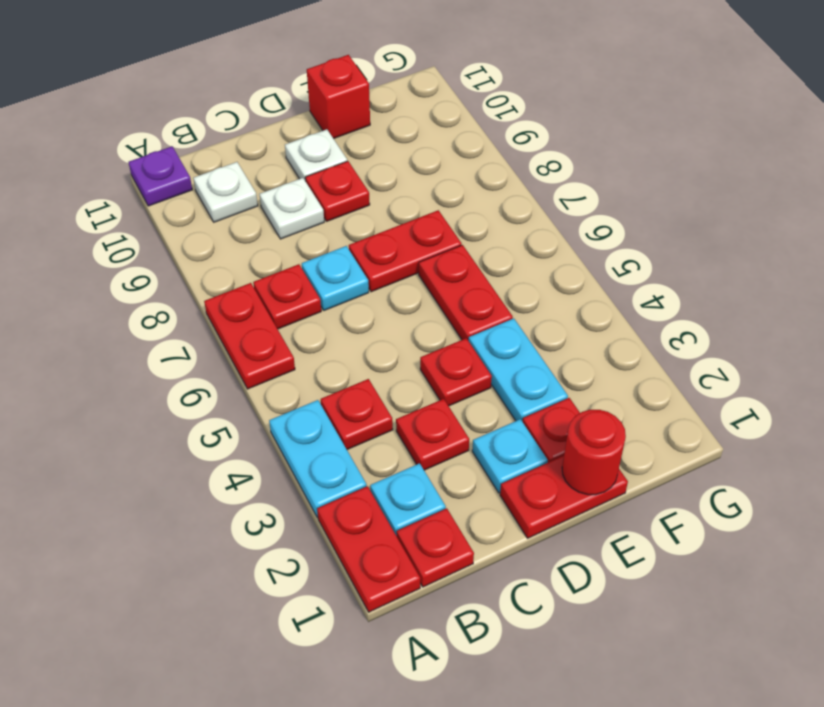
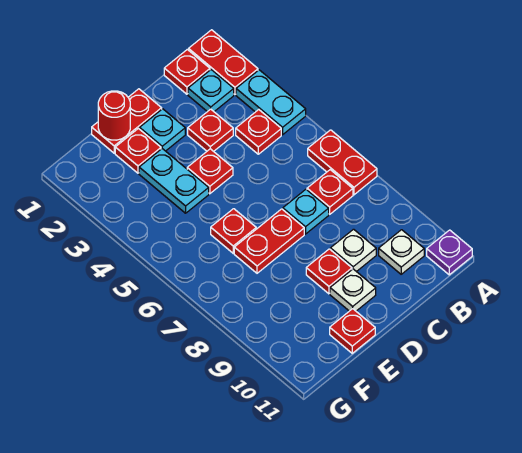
red 1x2 plate [419,245,513,341] -> red 1x1 plate [211,209,256,253]
red 1x1 brick [307,55,370,139] -> red 1x1 plate [330,309,375,353]

